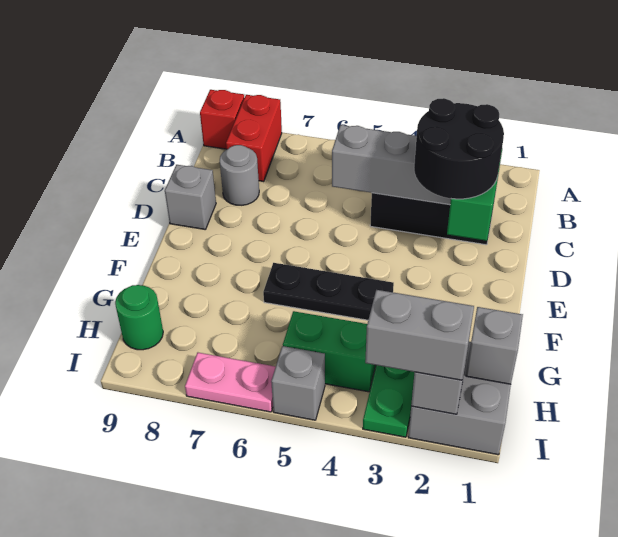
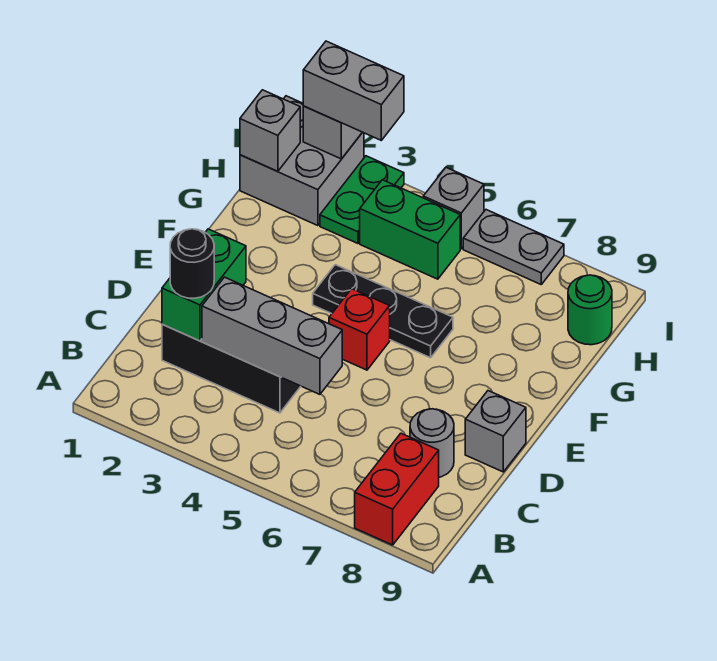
red 1x1 brick [200,90,244,149] -> red 1x1 brick moved to [329,289,390,370]
black 2x2 round brick [414,98,504,199] -> black 1x1 round brick [170,229,214,298]
pink 1x2 plate [185,353,276,412] -> grey 1x2 plate [463,210,564,284]

